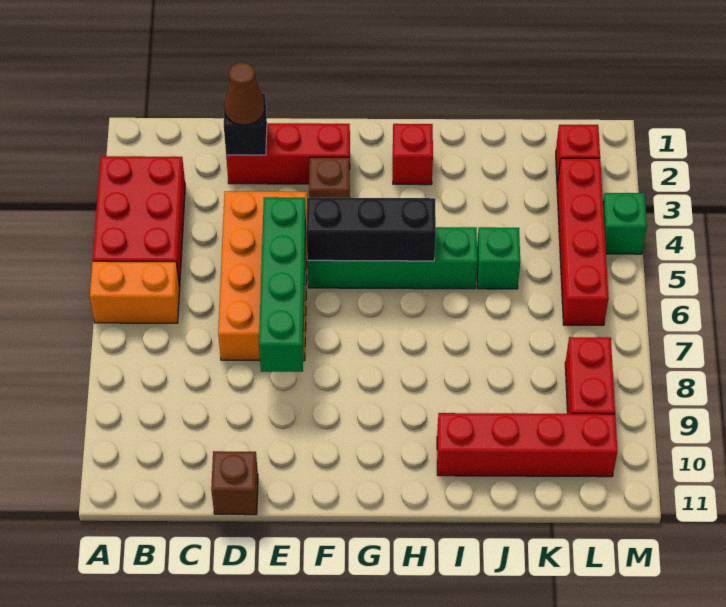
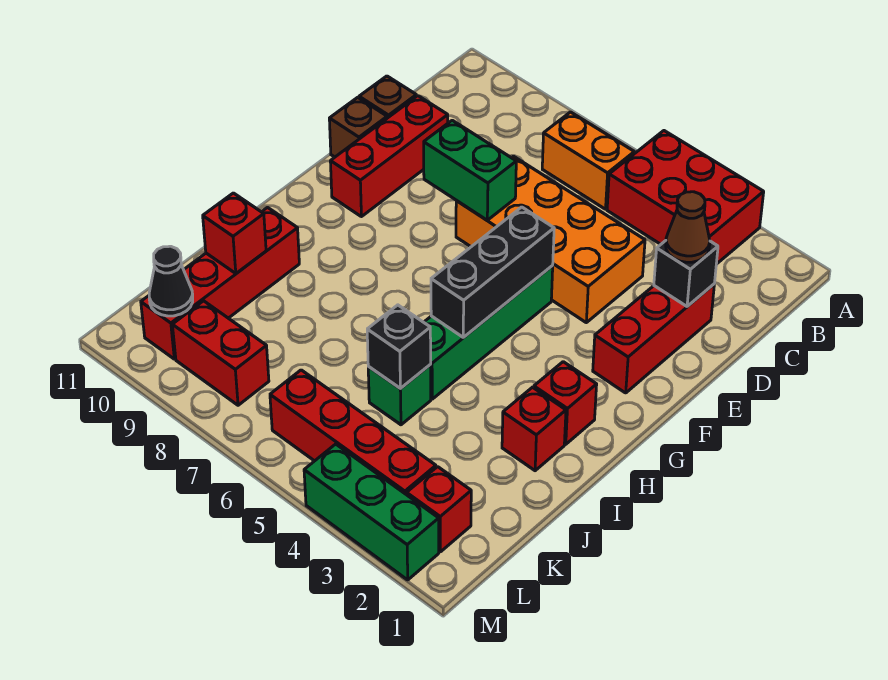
orange 1x2 brick [90,261,180,323] -> orange 1x2 brick turned to [542,112,634,209]
none -> red 1x3 brick [330,96,448,217]
green 1x4 brick [259,197,306,372] -> green 1x2 brick [424,120,516,220]
brown 1x1 brick [309,157,350,198] -> brown 1x1 brick moved to [329,97,387,157]
none -> red 1x1 brick [502,387,566,471]
none -> black 1x1 brick [367,305,431,389]
none -> red 1x1 brick [203,193,266,274]
none -> black 1x1 cone [149,246,193,316]
green 1x1 brick [603,193,647,254] -> green 1x3 brick [304,444,439,580]

